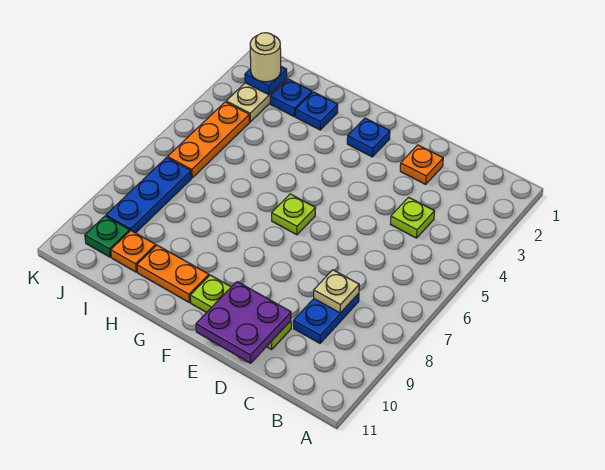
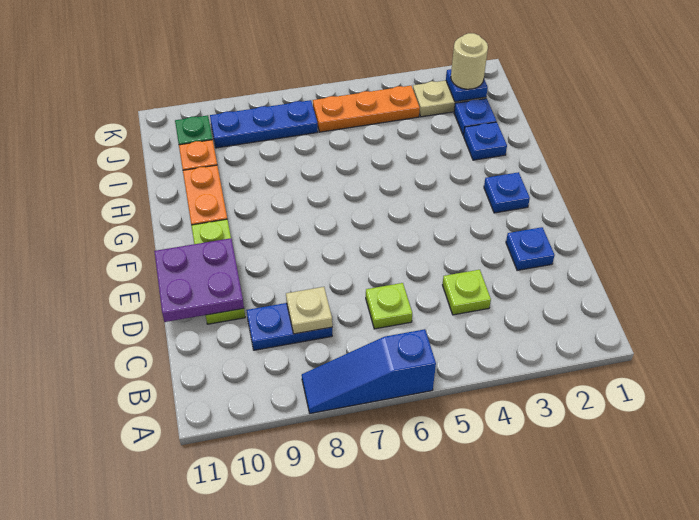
none -> blue 1x3 slope [302,329,436,413]
orange 1x1 plate [400,145,443,184] -> blue 1x1 plate [506,227,555,270]
lime 1x1 plate [272,194,316,235] -> lime 1x1 plate moved to [366,283,412,329]

